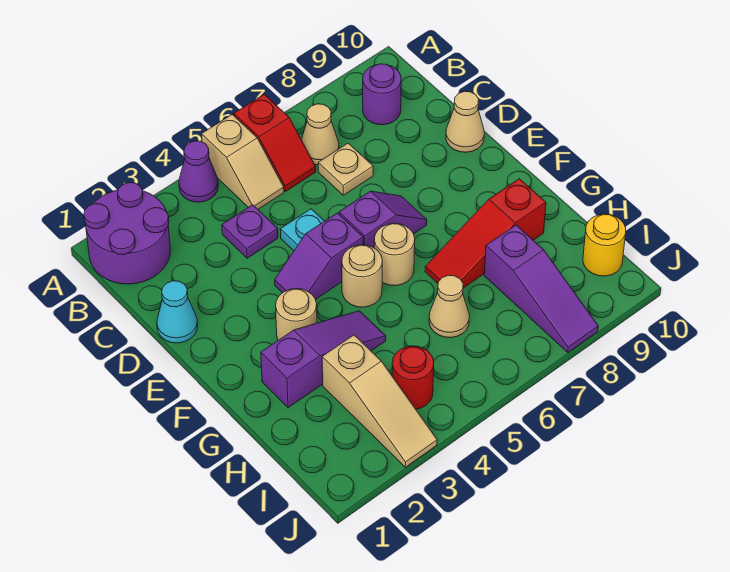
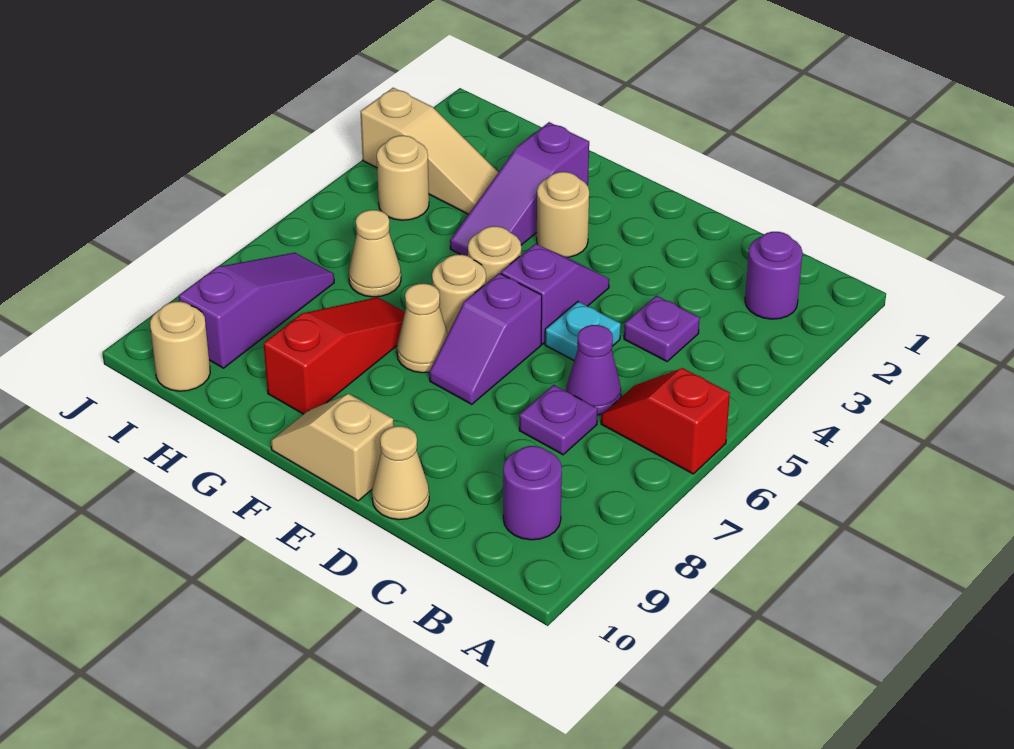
purple 2x2 round brick [84,183,170,284] -> purple 1x1 round brick [745,232,803,319]
purple 1x1 cone [179,141,218,202] -> purple 1x1 cone moved to [566,325,621,415]
tan 1x2 slope [202,115,284,209] -> tan 1x2 slope moved to [271,394,394,501]
tan 1x1 cone [301,104,339,165] -> tan 1x1 cone moved to [397,284,448,373]
tan 1x1 plate [318,143,373,195] -> purple 1x1 plate [519,385,598,455]
cyan 1x1 cone [157,281,198,343] -> none
tan 1x3 slope [322,335,437,467] -> tan 1x3 slope turned to [361,88,499,214]
purple 1x3 slope [484,225,598,352] -> purple 1x3 slope turned to [179,253,334,368]
red 1x1 round brick [392,346,434,409] -> tan 1x1 round brick [377,136,429,220]
yellow 1x1 round brick [583,214,626,276] -> tan 1x1 round brick [150,302,210,391]

